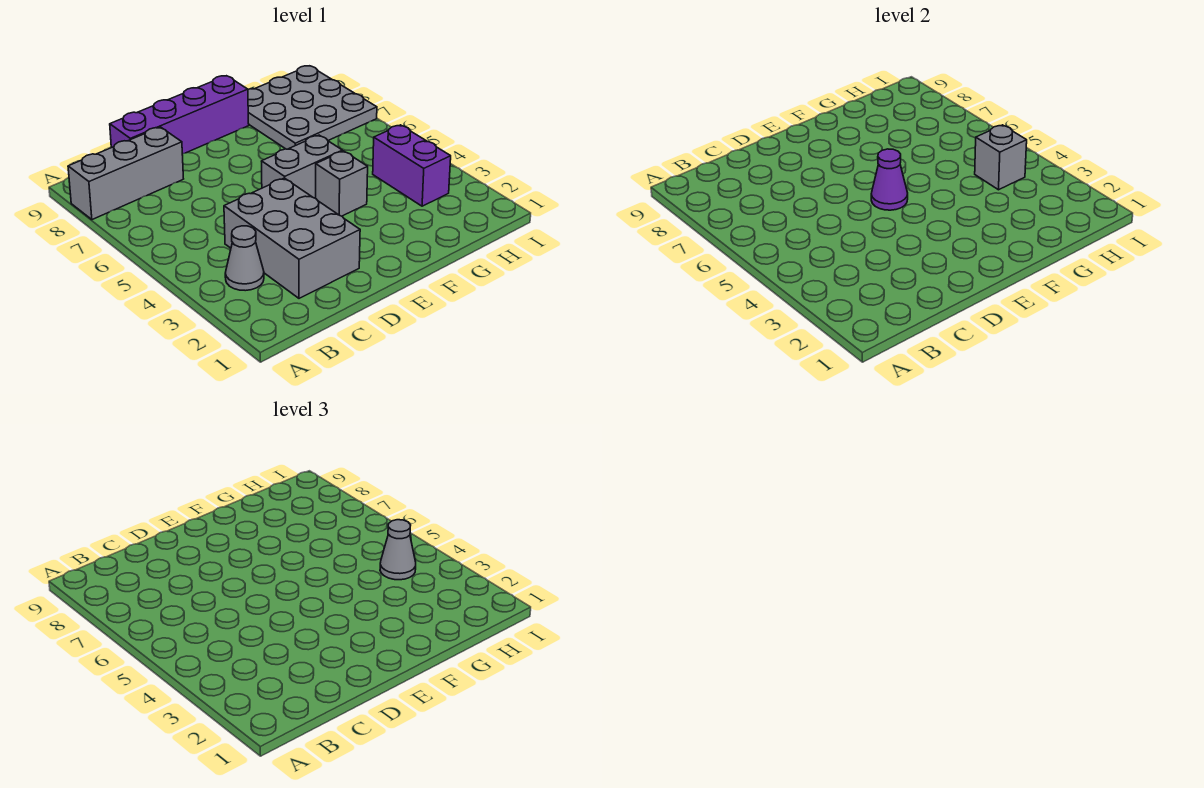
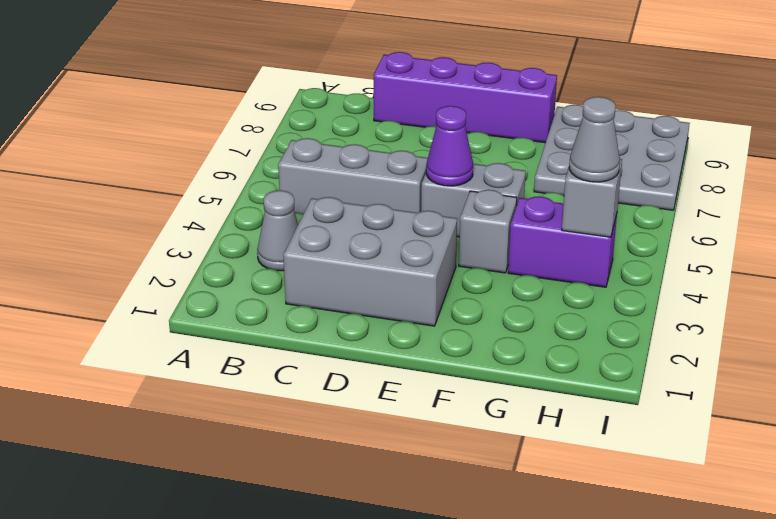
grey 1x3 brick [68,127,183,220] -> grey 1x3 brick moved to [278,138,428,214]
grey 2x3 brick [224,178,360,298] -> grey 2x3 brick turned to [283,197,457,326]
purple 1x2 brick [373,125,451,206] -> purple 1x2 brick turned to [508,196,617,287]

